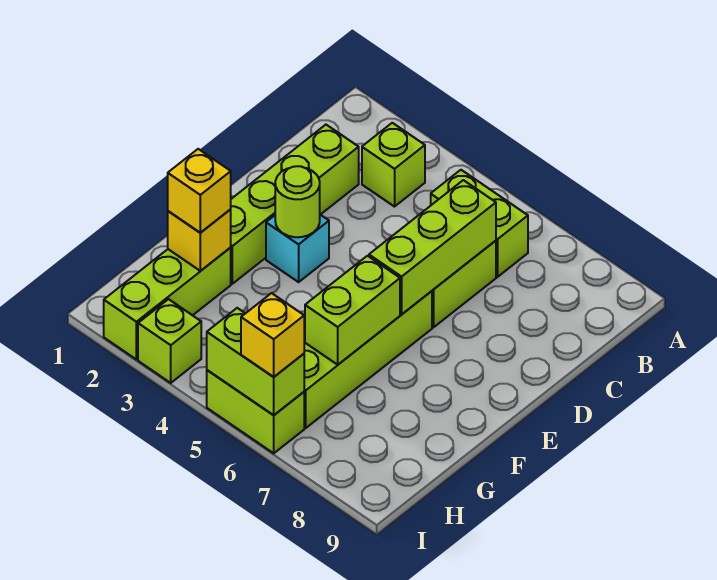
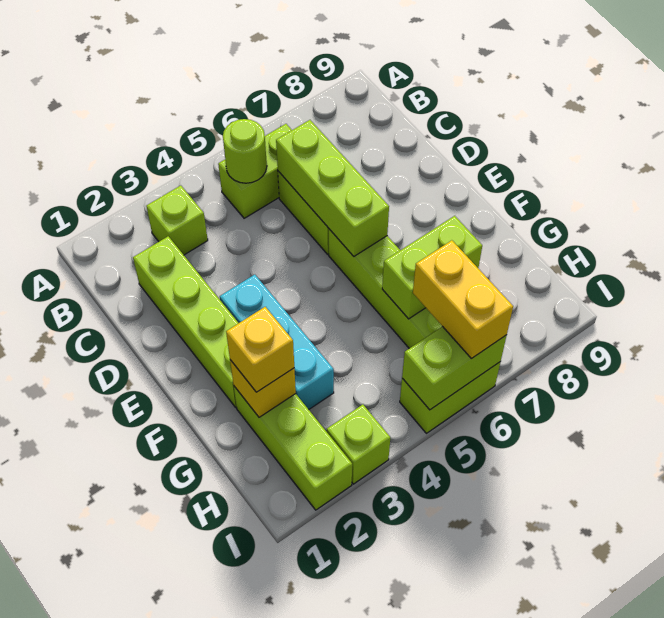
cyan 1x1 brick [266,215,329,282] -> cyan 1x3 brick [220,275,334,409]
lime 1x1 round brick [275,166,320,237] -> lime 1x1 round brick moved to [223,119,267,183]
lime 1x2 brick [305,256,400,365] -> lime 1x2 brick turned to [382,216,482,319]
yellow 1x1 brick [241,293,304,377] -> yellow 1x2 brick [413,240,513,359]

